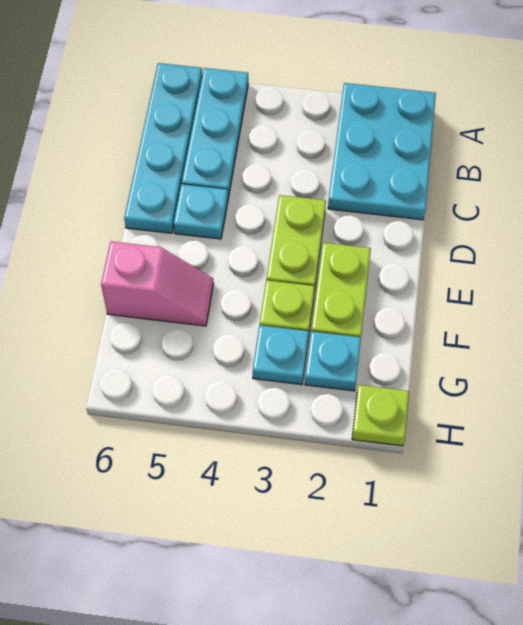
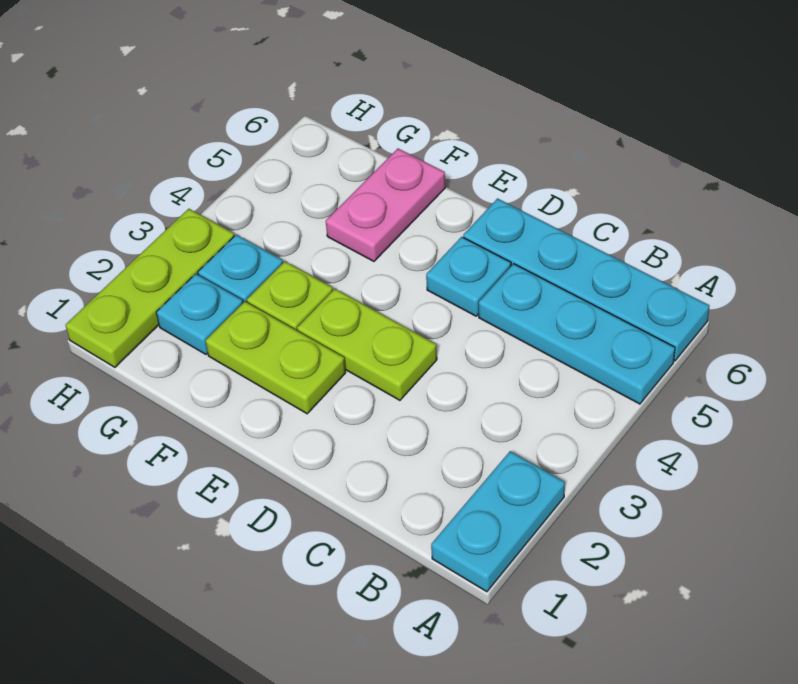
cyan 2x3 plate [328,83,436,220] -> cyan 1x2 plate [431,451,565,592]
pink 1x2 slope [101,241,214,326] -> pink 1x2 plate [326,149,445,261]
lime 1x1 plate [352,385,409,446] -> lime 1x3 plate [66,209,234,367]

